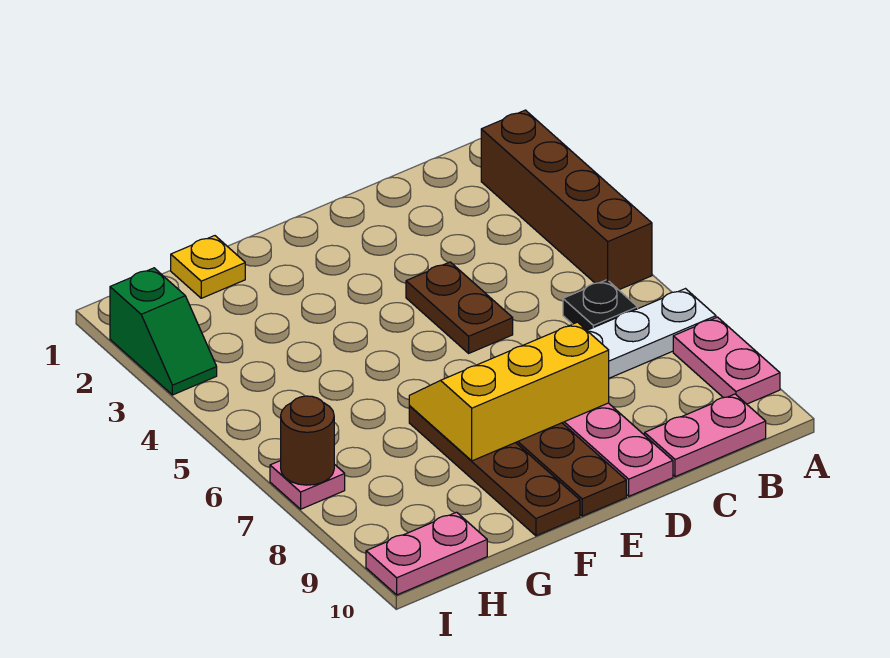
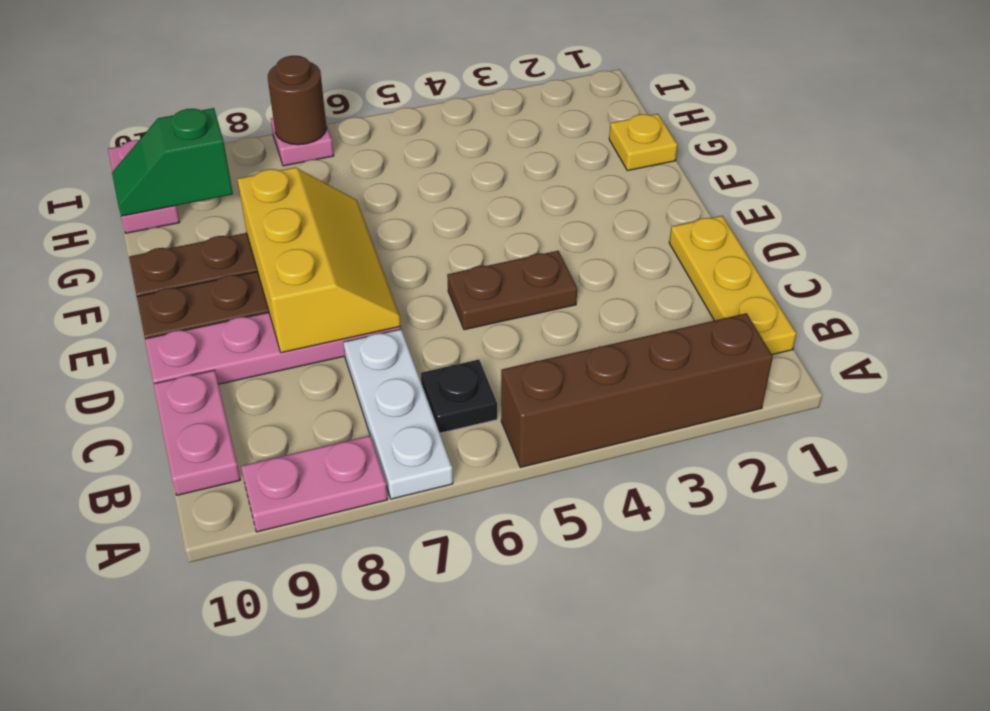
none -> yellow 1x3 plate [669,216,796,355]
green 1x2 slope [110,268,217,395] -> green 1x2 slope moved to [112,108,233,216]

